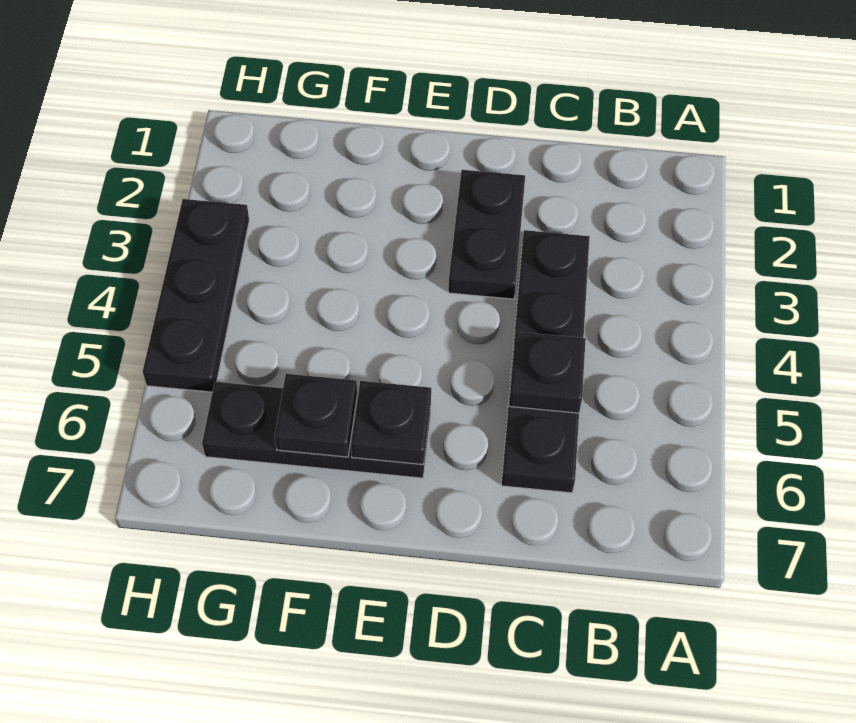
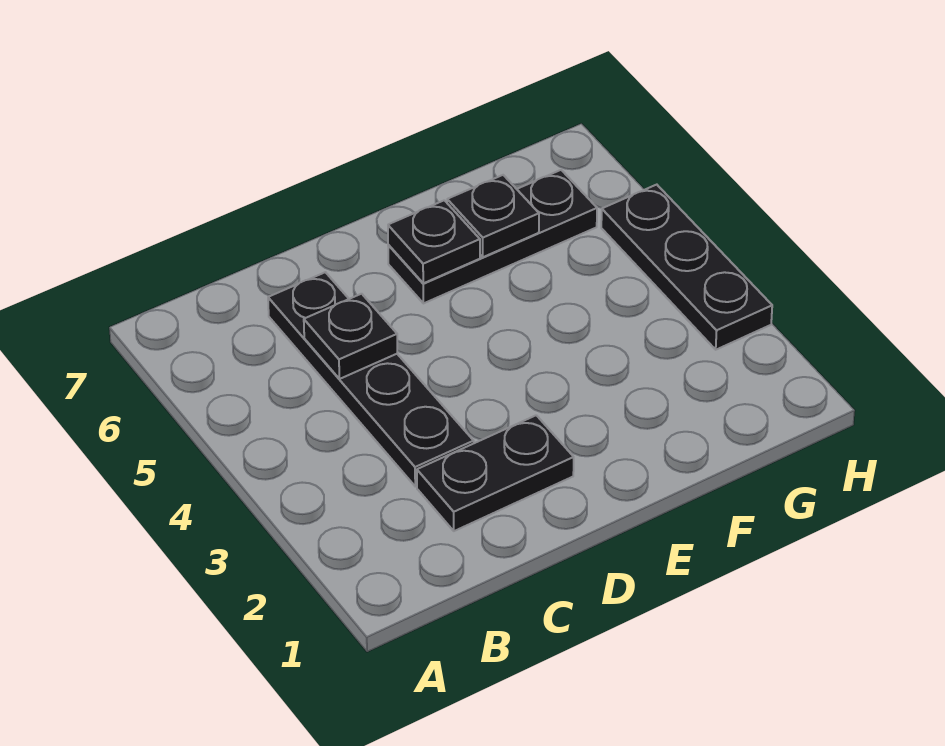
black 1x2 plate [448,170,525,299] -> black 1x2 plate turned to [417,415,574,531]

